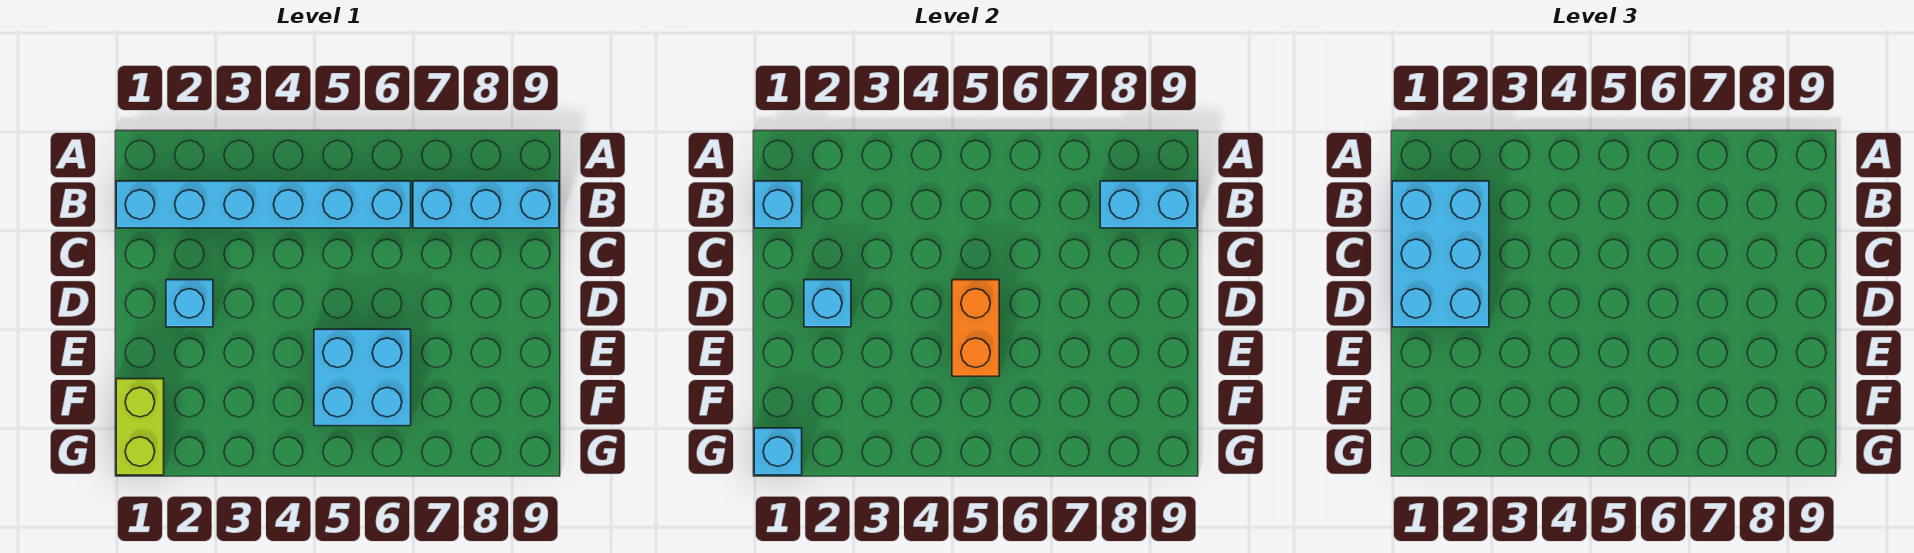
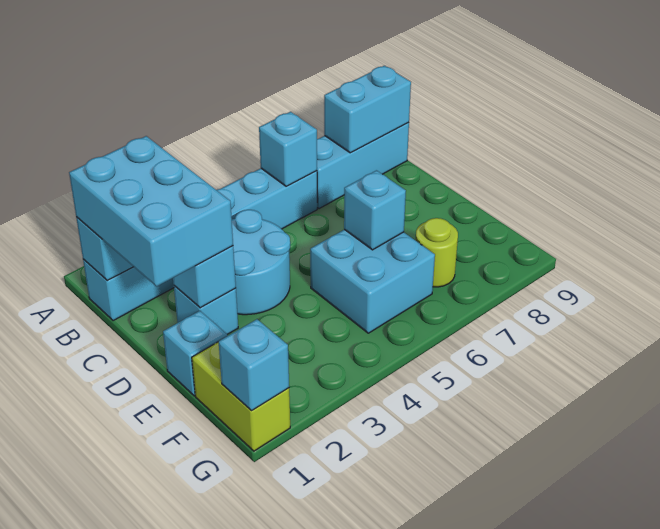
none -> cyan 1x1 brick [259,112,317,186]
none -> cyan 2x2 round brick [232,210,290,315]
orange 1x2 brick [952,280,999,376] -> none
none -> cyan 1x1 brick [163,311,228,396]
none -> cyan 1x1 brick [344,170,406,250]
none -> lime 1x1 round brick [415,218,458,287]

